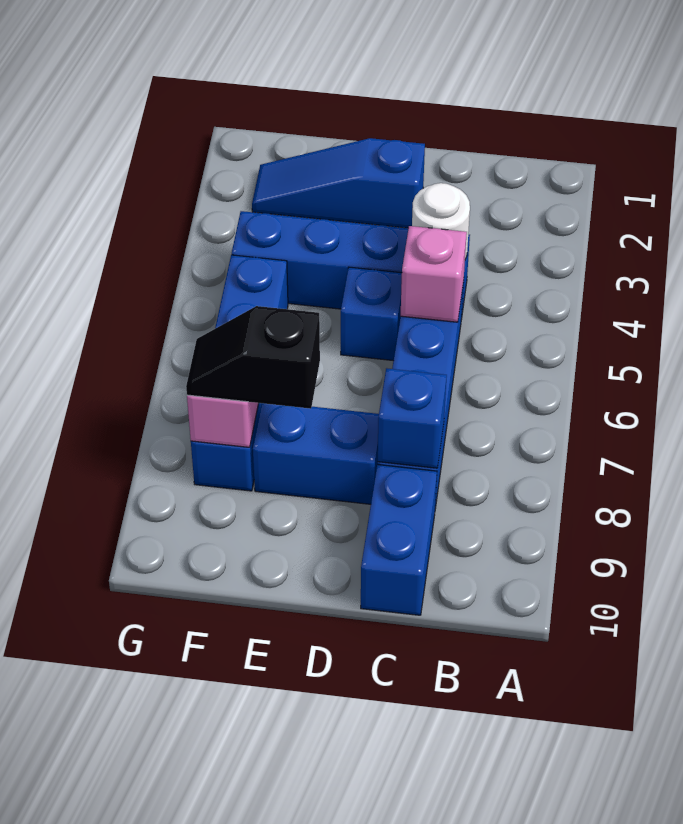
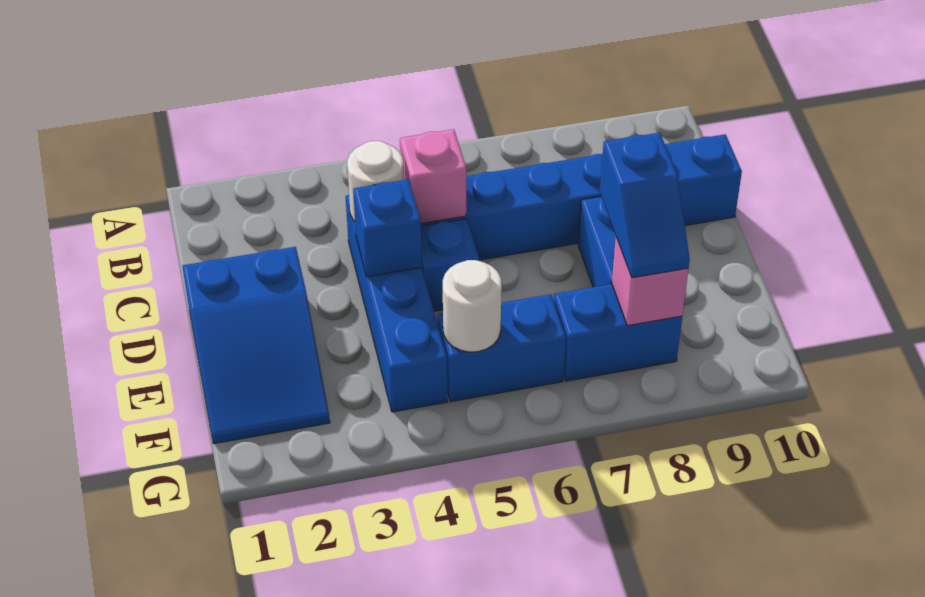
blue 1x1 brick [378,368,447,468] -> blue 1x1 brick moved to [353,179,422,277]
blue 1x3 slope [252,138,425,228] -> blue 2x3 slope [182,247,330,444]
black 1x2 slope [186,306,320,409] -> blue 1x2 slope [600,133,690,278]
none -> white 1x1 round brick [443,260,502,352]

